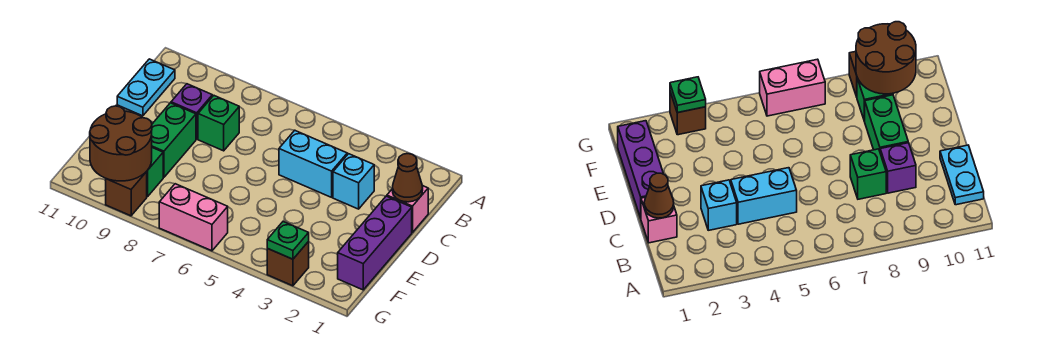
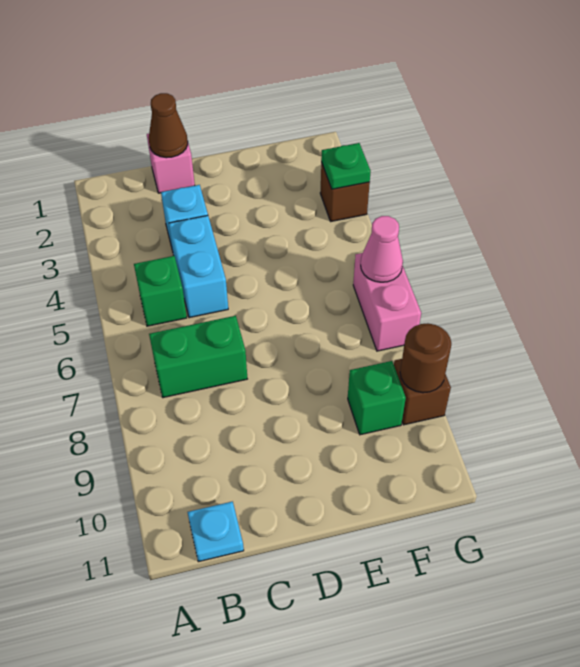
cyan 1x2 plate [117,59,175,116] -> cyan 1x1 plate [188,502,244,562]
green 1x1 brick [198,96,239,151] -> green 1x1 brick moved to [134,256,187,326]
purple 1x1 brick [171,84,212,139] -> none
purple 1x3 brick [338,196,412,290] -> none
green 1x2 brick [152,103,196,177] -> green 1x2 brick moved to [149,316,247,398]
brown 2x2 round brick [90,106,152,181] -> brown 1x1 round brick [400,323,451,393]
none -> pink 1x1 cone [361,216,403,282]

